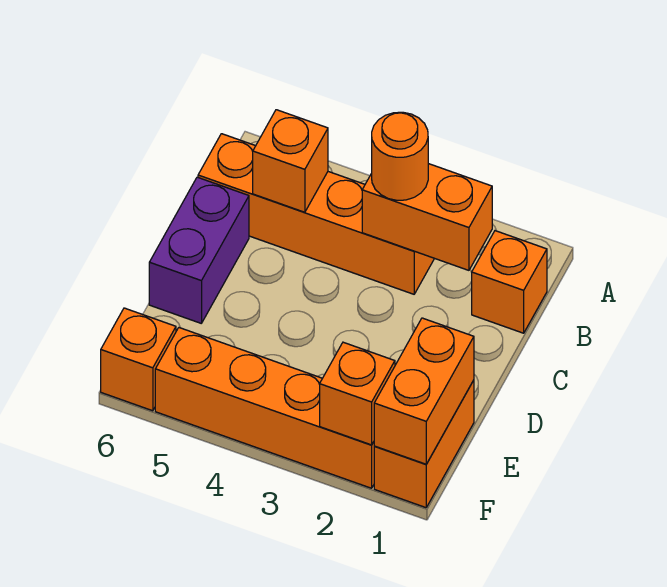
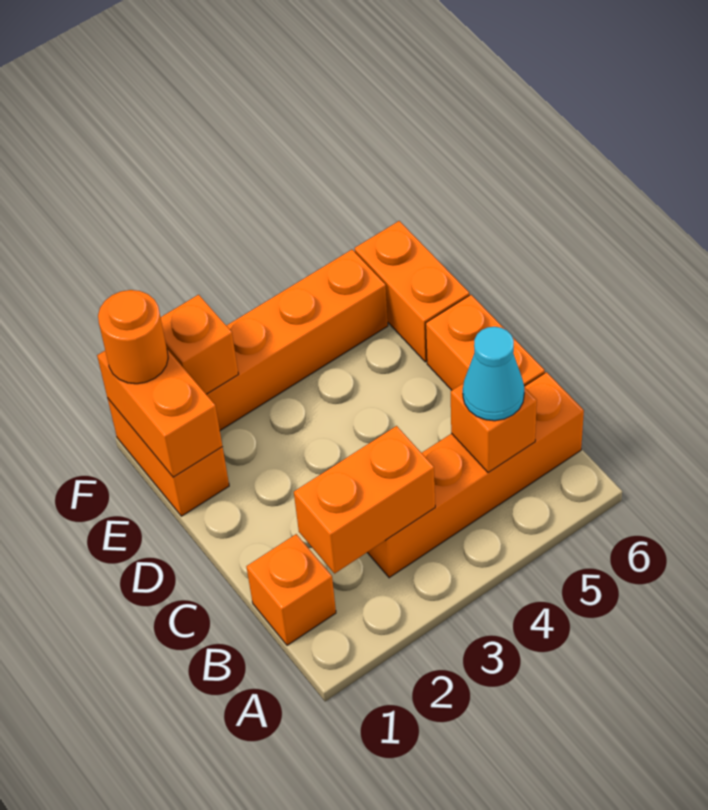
orange 1x1 round brick [372,112,428,200] -> orange 1x1 round brick moved to [98,290,168,384]
none -> cyan 1x1 cone [463,327,524,421]
purple 1x2 brick [149,177,249,323] -> orange 1x2 brick [426,295,545,390]
orange 1x1 brick [101,308,176,411] -> orange 1x2 brick [354,221,469,362]

